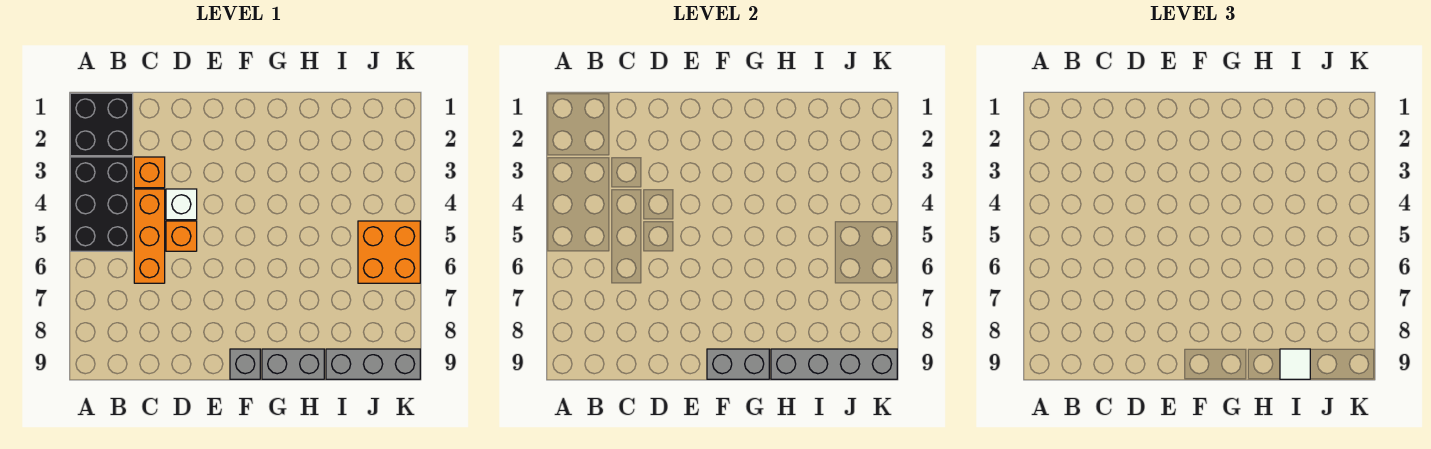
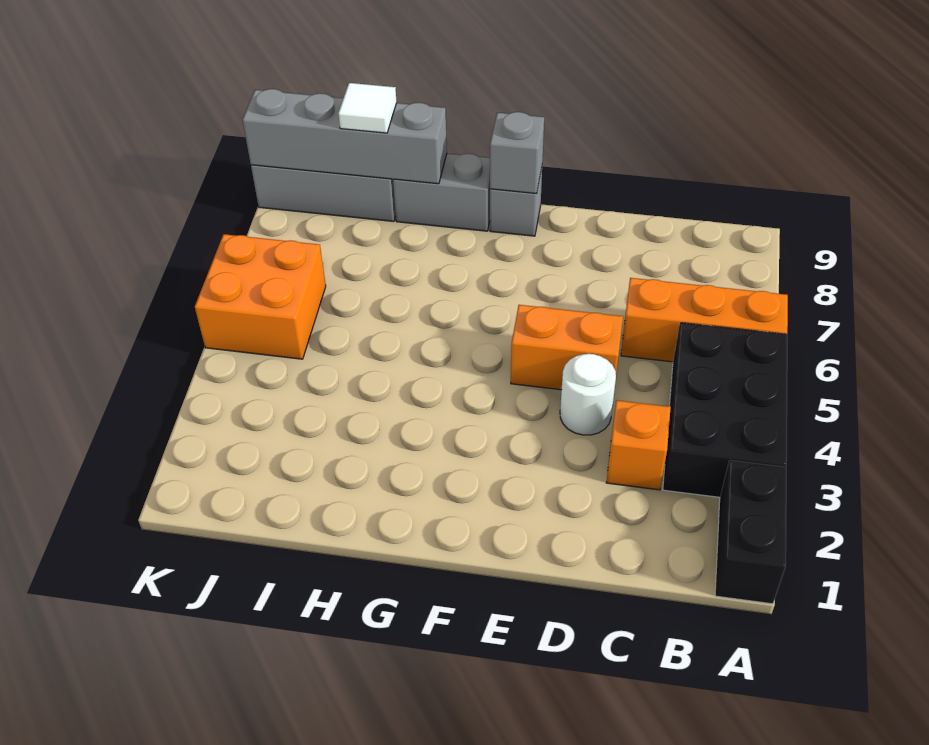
black 2x2 brick [70,93,133,156] -> black 1x2 brick [715,460,786,604]
orange 1x3 brick [134,189,165,283] -> orange 1x3 brick turned to [621,278,788,362]
white 1x1 brick [166,189,197,220] -> white 1x1 round brick [560,354,616,435]
orange 1x1 brick [166,221,197,251] -> orange 1x2 brick [511,305,623,390]
grey 1x2 brick [707,349,769,379] -> grey 1x1 brick [490,112,544,194]

